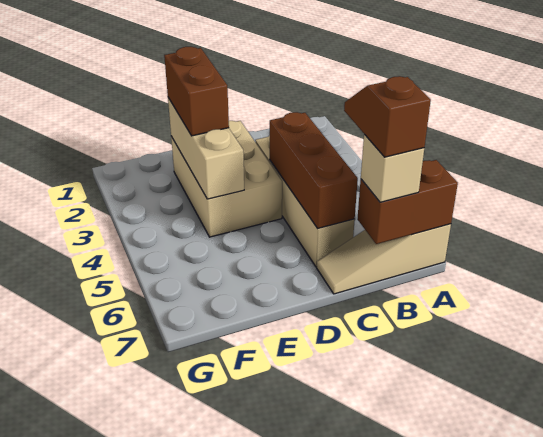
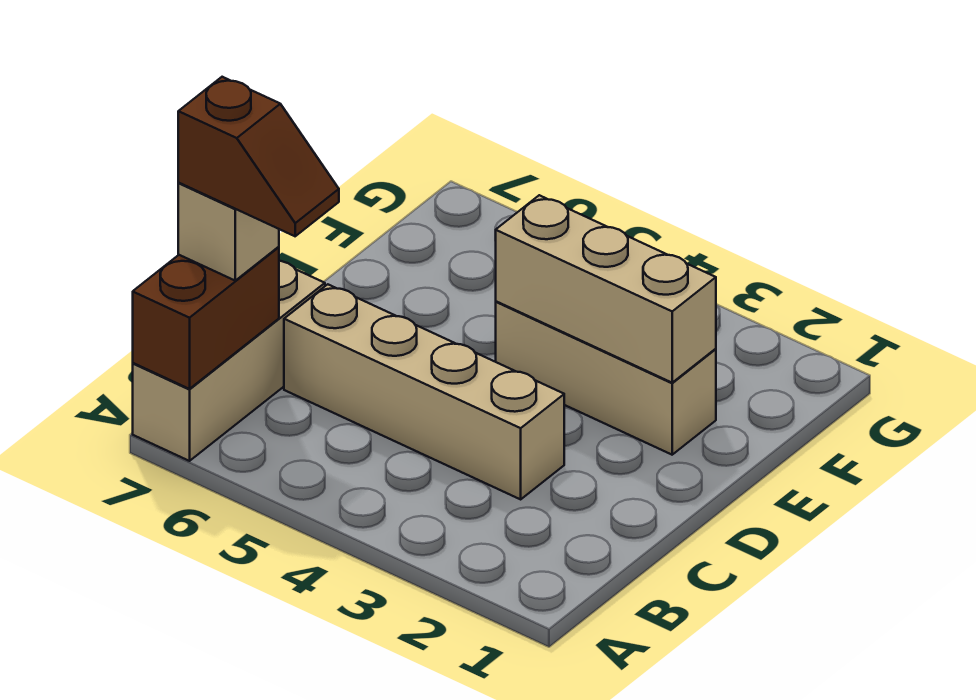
tan 1x3 slope [317,224,451,294] -> tan 1x3 brick [133,261,325,461]
brown 1x3 brick [270,112,358,228] -> none
tan 2x3 brick [171,121,282,237] -> tan 1x3 brick [496,301,716,455]
brown 1x2 brick [164,47,229,136] -> none

